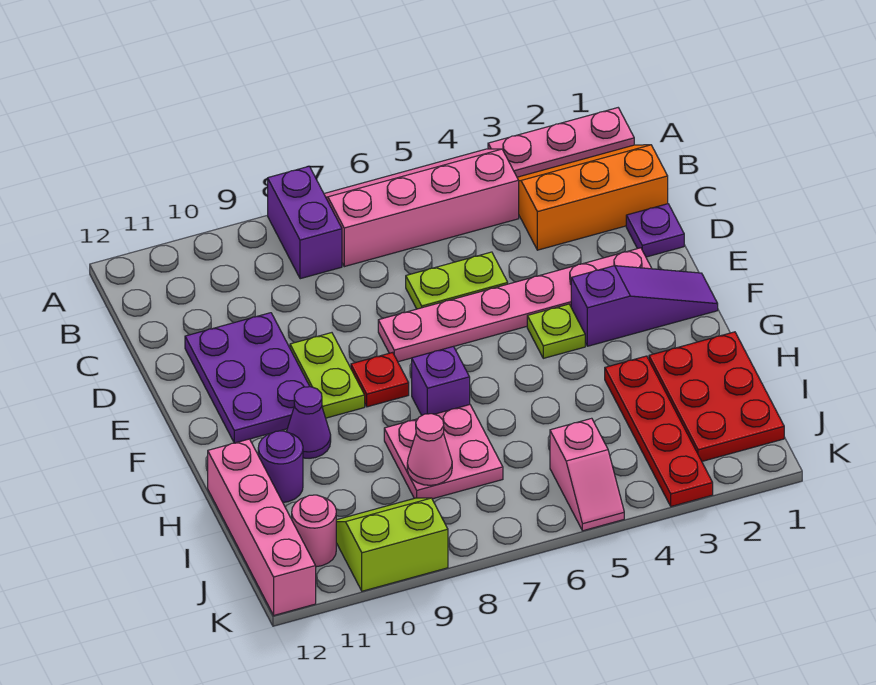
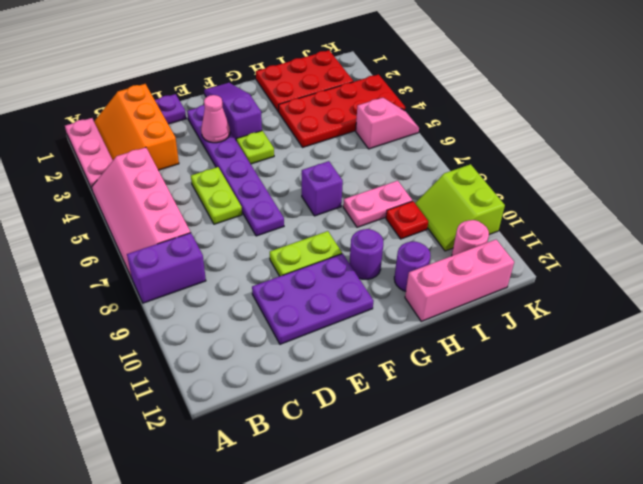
pink 1x6 plate [378,248,652,362] -> purple 1x6 plate [187,105,284,236]
red 1x1 plate [351,352,409,407] -> red 1x1 plate moved to [386,201,428,239]
purple 1x1 cone [287,387,331,458] -> purple 1x1 round brick [349,229,383,279]
red 1x4 plate [605,356,713,507] -> red 2x4 plate [279,74,405,147]
pink 2x2 plate [384,405,503,499] -> pink 1x2 plate [343,181,412,227]
pink 1x4 brick [208,439,316,615] -> pink 1x3 brick [405,240,514,321]
pink 1x1 cone [407,414,452,485] -> pink 1x1 cone moved to [201,95,230,143]

